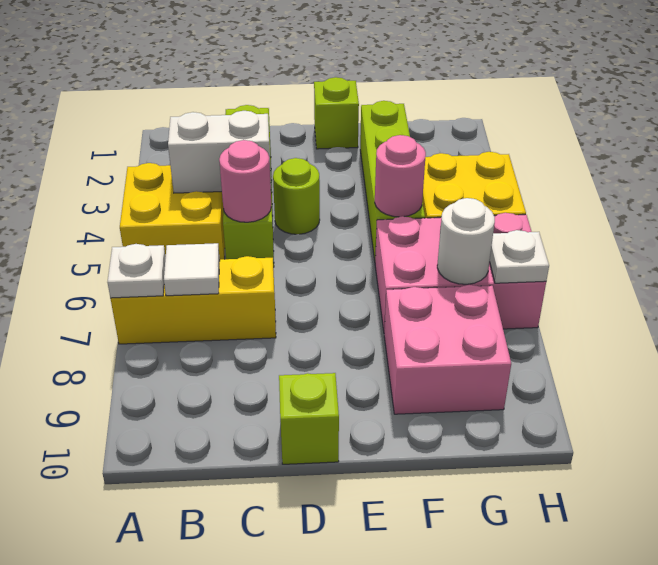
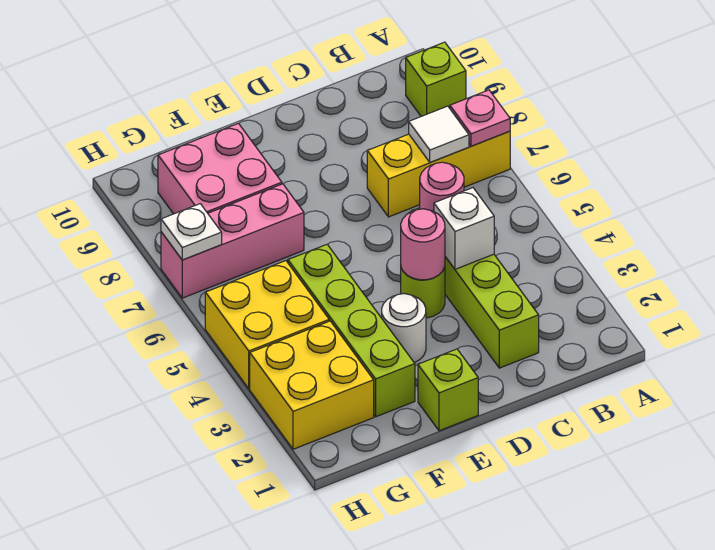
yellow 2x2 brick [120,163,225,259] -> yellow 2x2 brick moved to [250,321,374,449]
white 1x1 plate [107,244,166,298] -> pink 1x1 plate [450,90,510,146]
white 1x2 brick [168,111,271,193] -> white 1x1 brick [434,188,494,269]
lime 1x1 brick [279,373,339,464] -> lime 1x1 brick moved to [406,42,466,116]
pink 1x1 round brick [375,135,426,217] -> pink 1x1 round brick moved to [401,209,445,280]
pink 2x3 brick [375,213,546,330] -> pink 1x3 brick [161,184,304,298]
white 1x1 round brick [437,198,495,284] -> white 1x1 round brick moved to [382,294,426,363]

